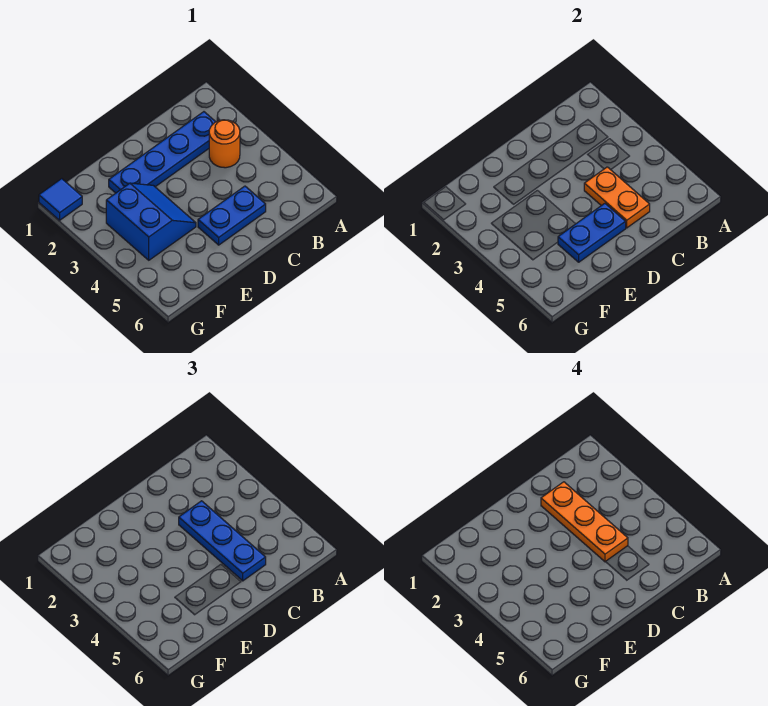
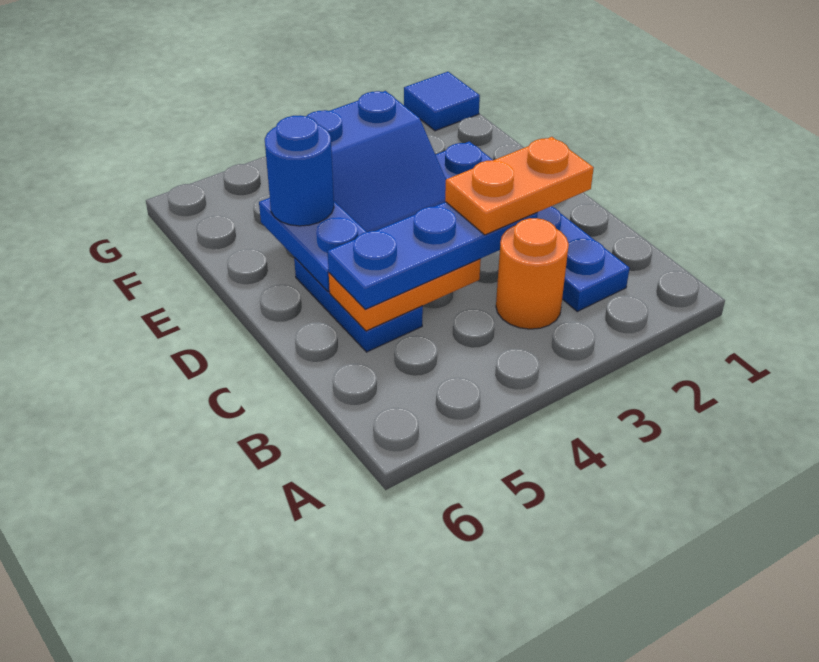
orange 1x3 plate [541,482,628,562] -> orange 1x2 plate [445,137,594,235]
none -> blue 1x1 round brick [265,115,334,226]

